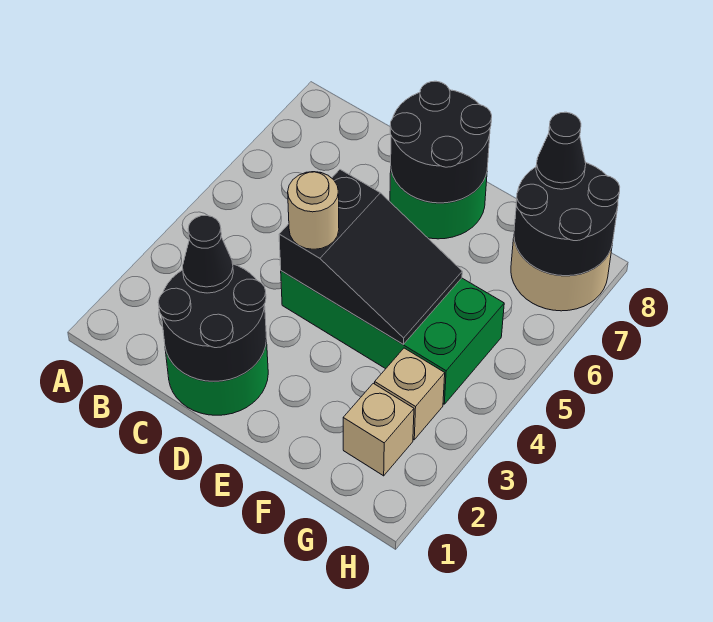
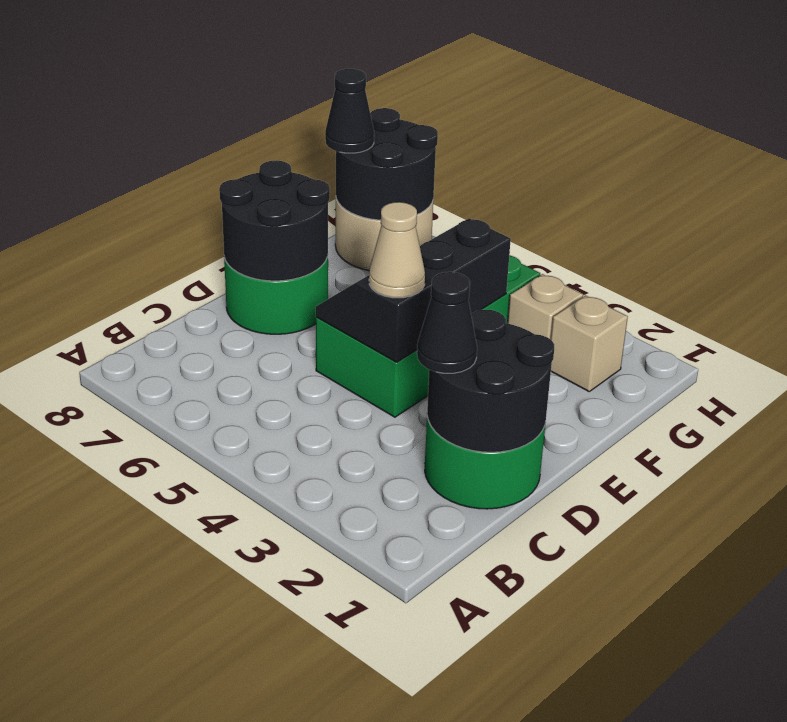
black 2x3 slope [279,170,462,344] -> black 2x3 slope turned to [316,218,511,362]
tan 1x1 round brick [288,172,339,249] -> tan 1x1 cone [369,202,425,298]

